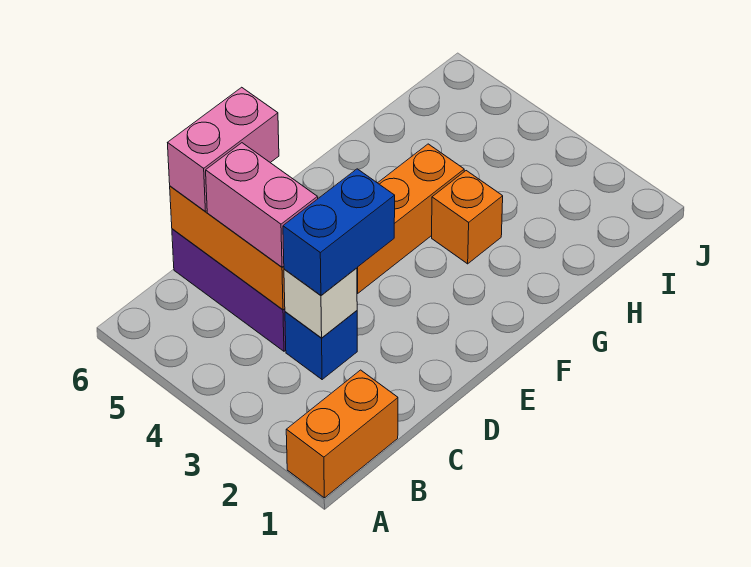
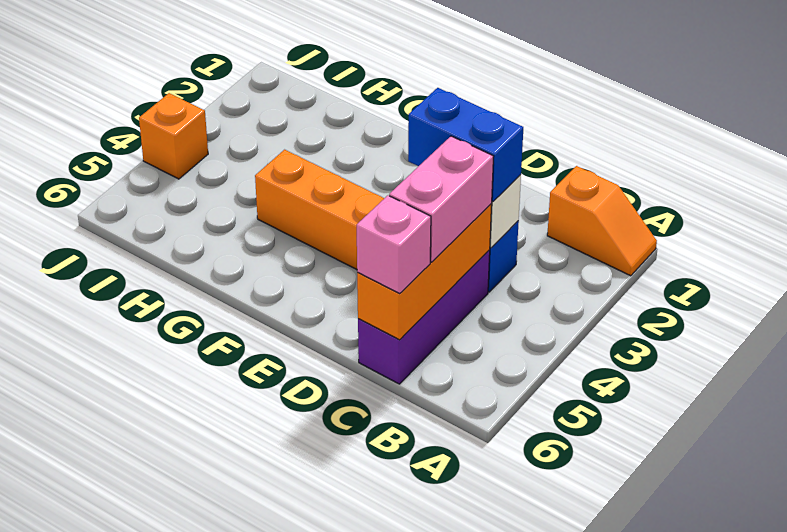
orange 1x2 brick [286,370,398,498] -> orange 1x2 slope [547,166,657,276]
pink 1x2 brick [168,87,279,211] -> pink 1x1 brick [357,195,431,293]
orange 1x1 brick [432,171,503,264] -> orange 1x1 brick moved to [139,93,208,179]

